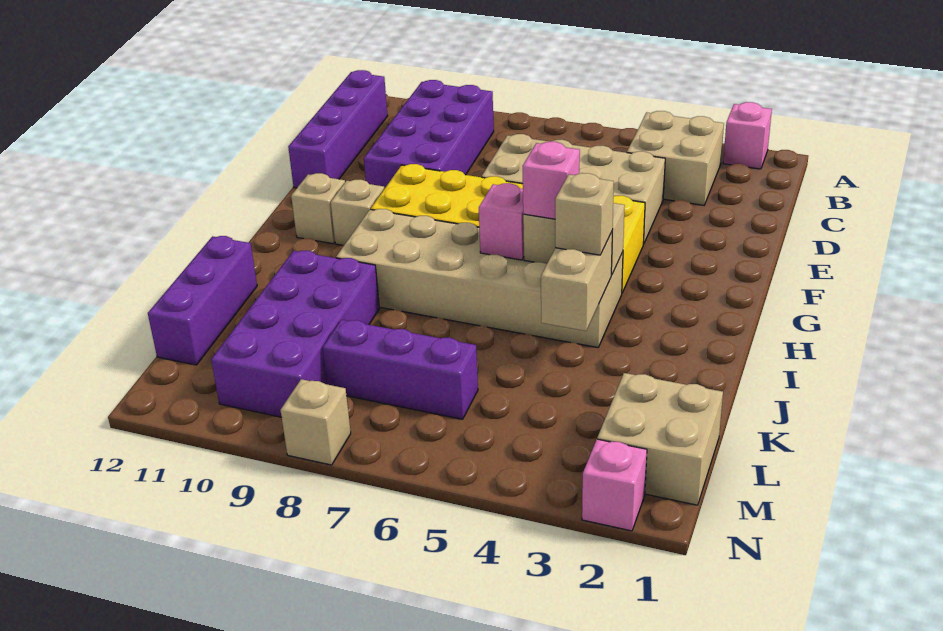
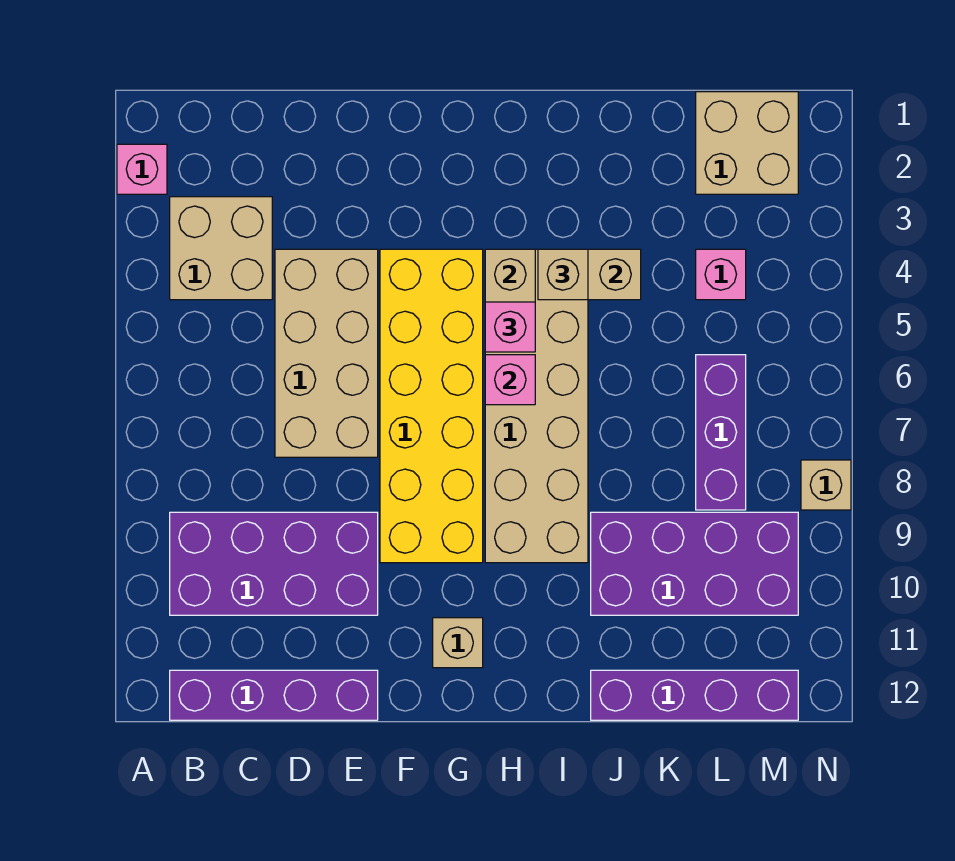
tan 1x1 brick [331,180,384,245] -> none
purple 1x3 brick [148,236,257,365] -> purple 1x4 brick [591,670,798,720]
pink 1x1 brick [582,439,647,531] -> pink 1x1 brick moved to [696,249,746,300]

